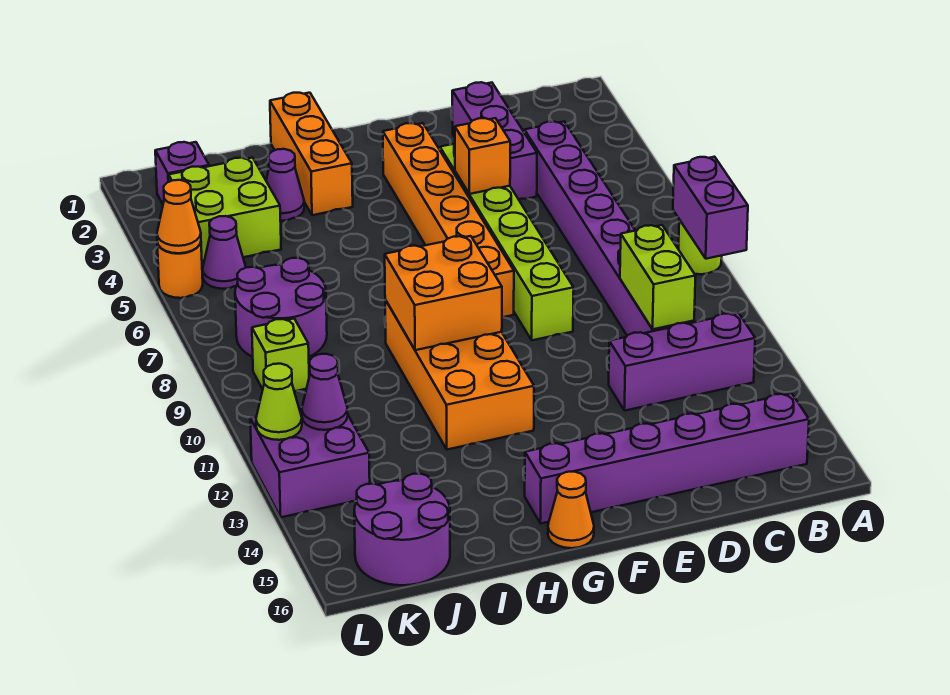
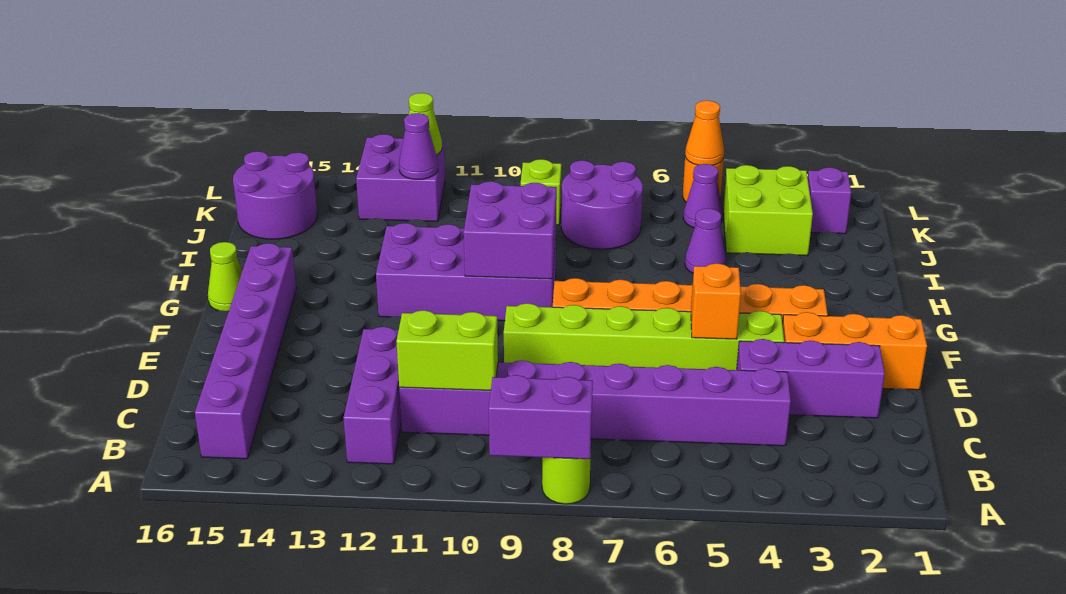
orange 2x4 brick [385,300,534,450] -> purple 2x4 brick [376,223,556,321]
orange 2x2 brick [385,236,502,350] -> purple 2x2 brick [464,181,557,279]
orange 1x1 cone [548,472,594,548] -> lime 1x1 cone [208,242,242,312]
orange 1x3 brick [270,93,353,215] -> orange 1x3 brick moved to [782,312,927,390]
purple 1x1 cone [266,149,304,221] -> purple 1x1 cone moved to [685,208,726,273]

